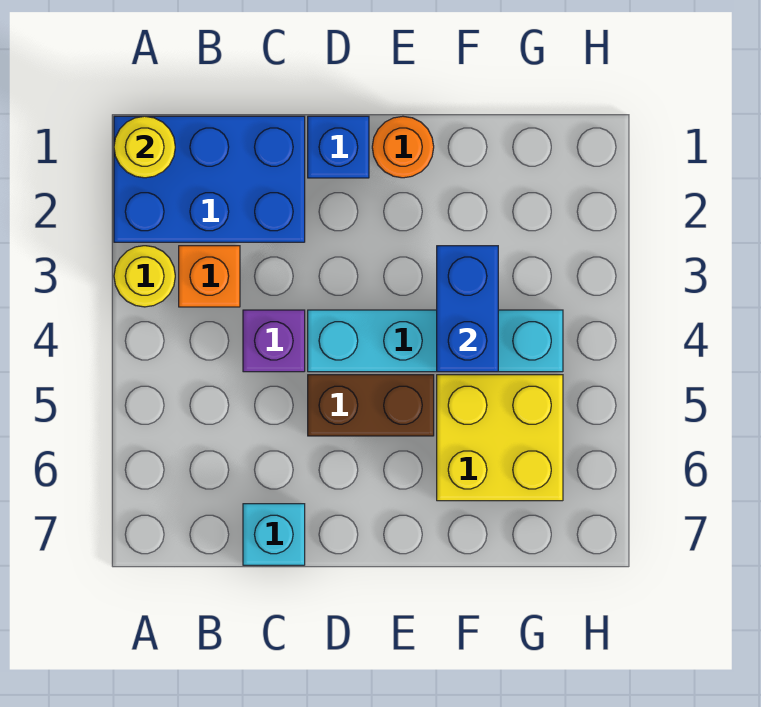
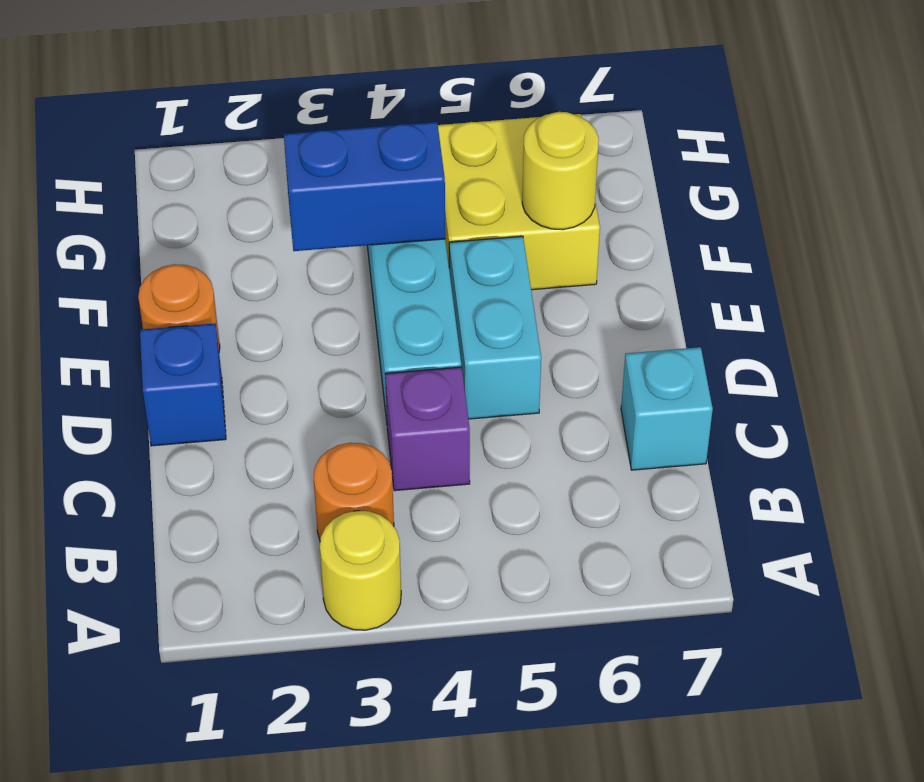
blue 2x3 brick [114,116,305,242] -> none
yellow 1x1 round brick [114,116,175,178] -> yellow 1x1 round brick moved to [522,112,599,230]
orange 1x1 brick [179,246,240,307] -> orange 1x1 round brick [314,443,394,540]
brown 1x2 brick [308,375,434,436] -> cyan 1x2 brick [449,236,541,419]

